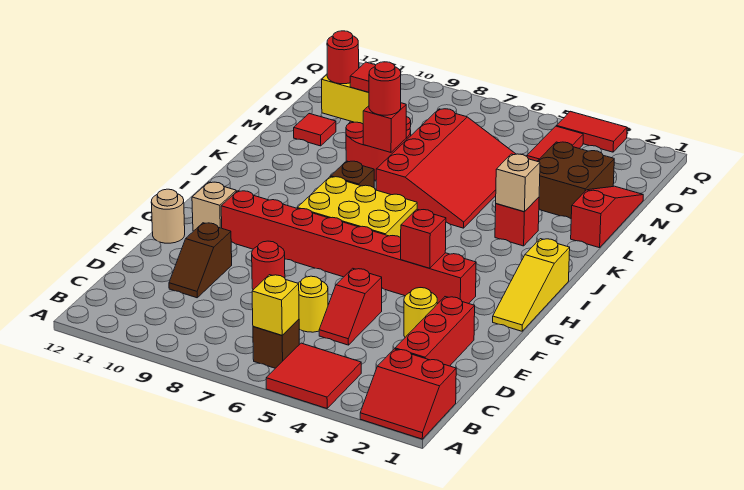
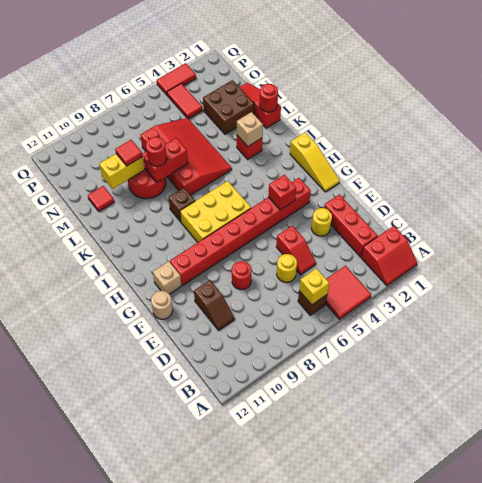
red 1x1 brick [363,103,406,152] -> red 1x2 brick [144,138,188,183]
red 1x1 round brick [327,31,359,84] -> red 1x1 round brick moved to [259,84,278,112]

